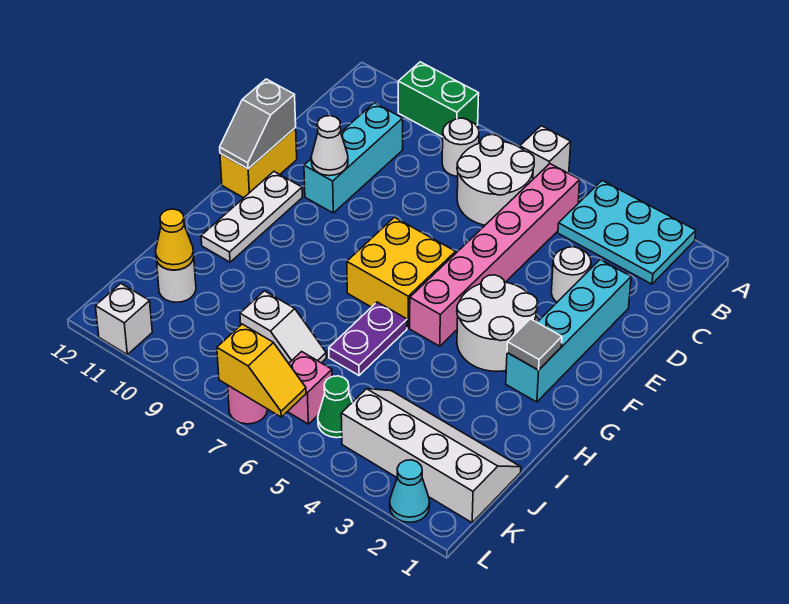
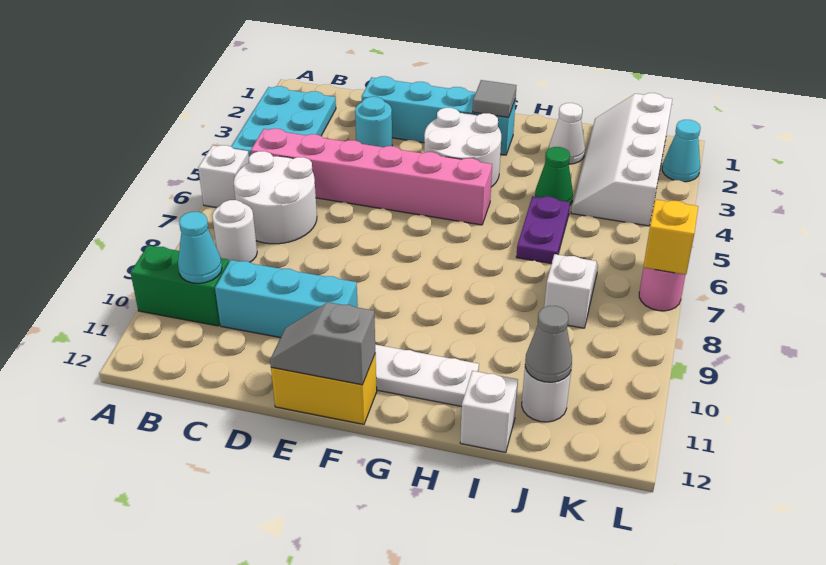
green 1x2 brick [398,62,479,137] -> green 1x2 brick turned to [131,245,229,326]
none -> cyan 1x1 cone [178,212,222,283]
white 1x1 round brick [551,247,591,302] -> cyan 1x1 round brick [355,97,392,147]
white 1x1 cone [311,116,348,176] -> white 1x1 cone moved to [549,103,585,164]
grey 1x2 slope [220,79,296,169] -> grey 1x2 slope turned to [270,302,375,385]
yellow 2x2 brick [347,217,456,328] -> none
purple 1x2 plate [329,302,407,375] -> purple 1x2 plate turned to [516,196,570,264]
yellow 1x1 cone [156,209,194,270] -> grey 1x1 cone [525,306,572,382]
green 1x1 cone [318,376,352,438] -> green 1x1 cone moved to [535,147,573,205]
pink 1x1 brick [288,352,332,424] -> none
white 1x1 brick [96,284,152,354] -> white 1x1 brick moved to [460,371,518,452]

